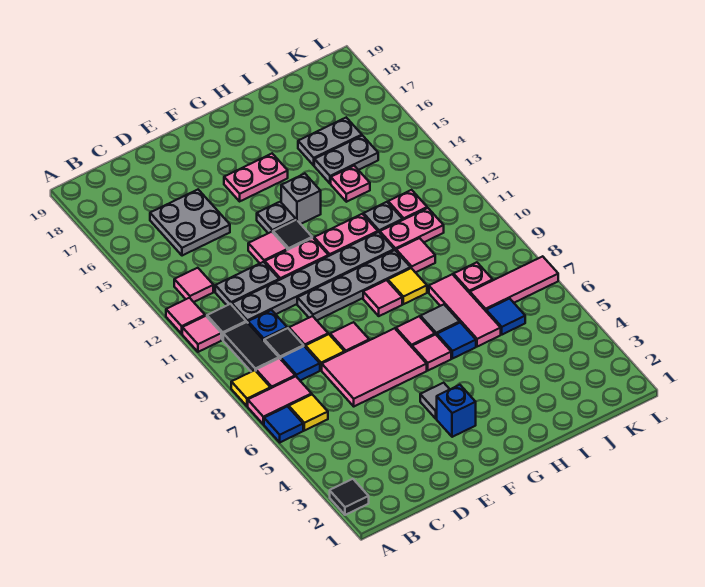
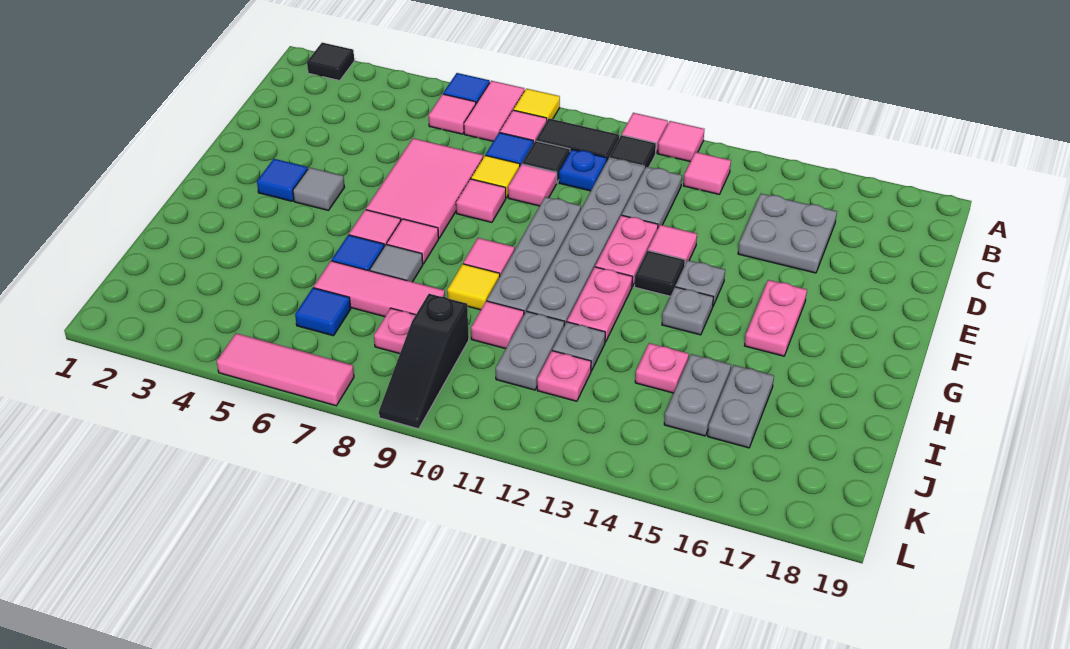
yellow 1x1 tile [289,395,328,431] -> pink 1x1 tile [429,94,476,134]
blue 1x1 brick [437,385,476,437] -> blue 1x1 tile [257,159,308,201]
grey 1x1 brick [281,174,321,224] -> grey 1x1 plate [662,287,713,335]
pink 1x2 plate [380,208,444,250] -> grey 1x2 plate [496,311,565,390]
pink 1x3 tile [470,256,558,311] -> pink 1x3 tile turned to [217,333,354,406]
none -> black 1x3 slope [379,294,469,429]

